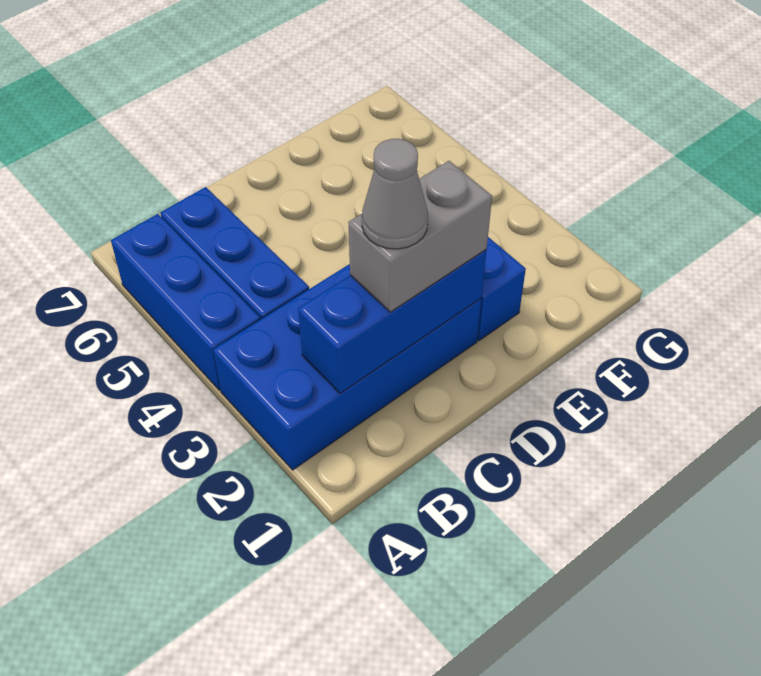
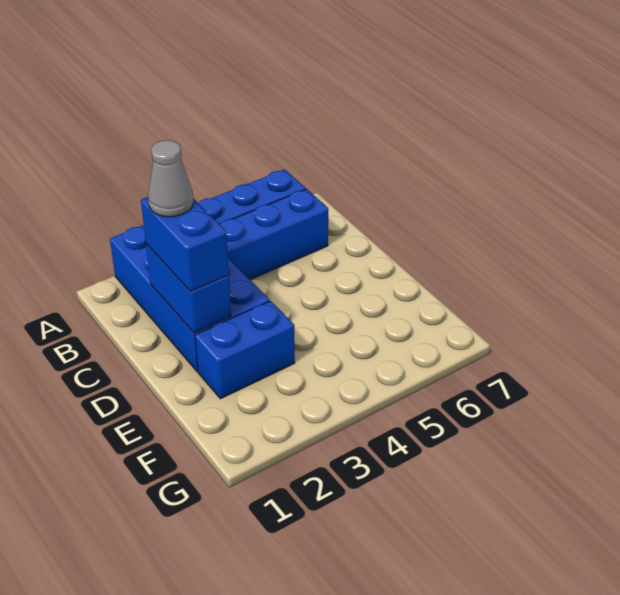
blue 1x3 brick [298,250,486,393] -> blue 1x2 brick [146,244,231,333]
grey 1x2 brick [348,161,492,312] -> blue 1x2 brick [141,197,229,291]

